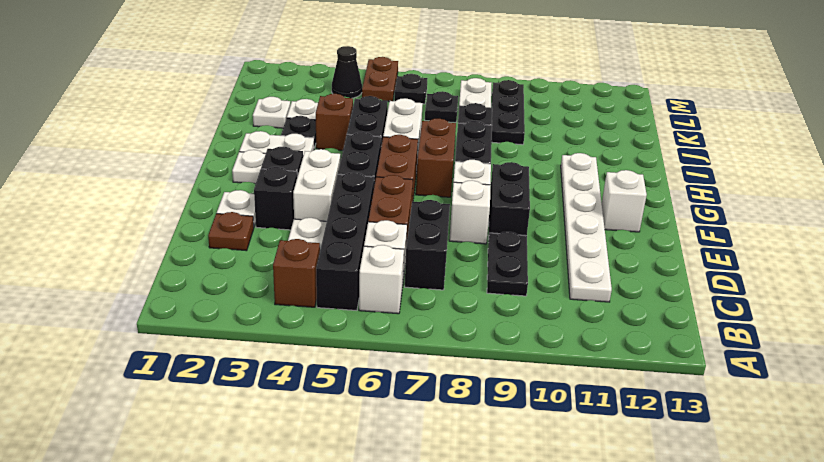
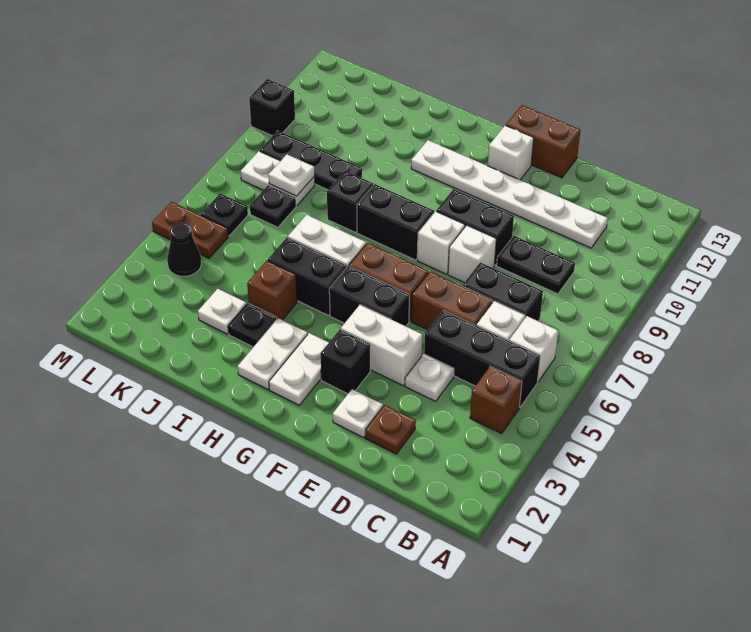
black 1x4 brick [316,172,374,311] -> black 1x3 brick [424,310,540,407]
black 1x1 brick [254,167,297,230] -> black 1x1 brick moved to [249,79,295,136]
brown 1x2 brick [416,119,456,197] -> brown 1x2 brick moved to [506,105,580,178]
white 1x1 plate [253,97,290,128] -> white 1x1 plate moved to [269,155,315,196]

